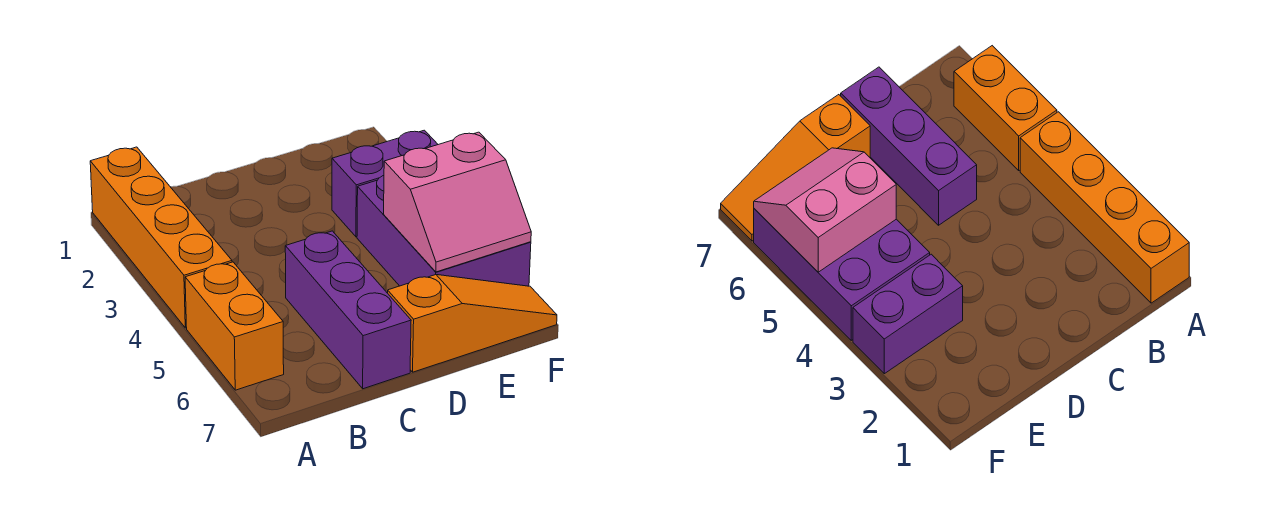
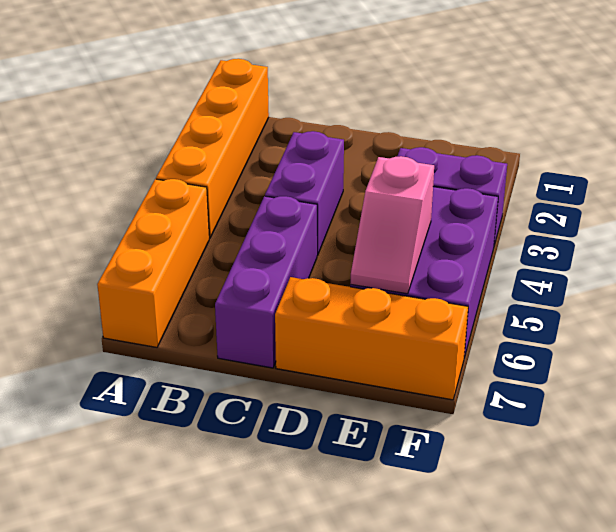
orange 1x2 brick [185,262,284,390] -> orange 1x3 brick [97,179,209,347]
none -> purple 1x2 brick [265,131,344,256]
orange 1x3 slope [388,275,557,372] -> orange 1x3 brick [275,277,468,400]
pink 2x2 slope [384,132,531,272] -> pink 1x2 slope [350,156,434,294]

